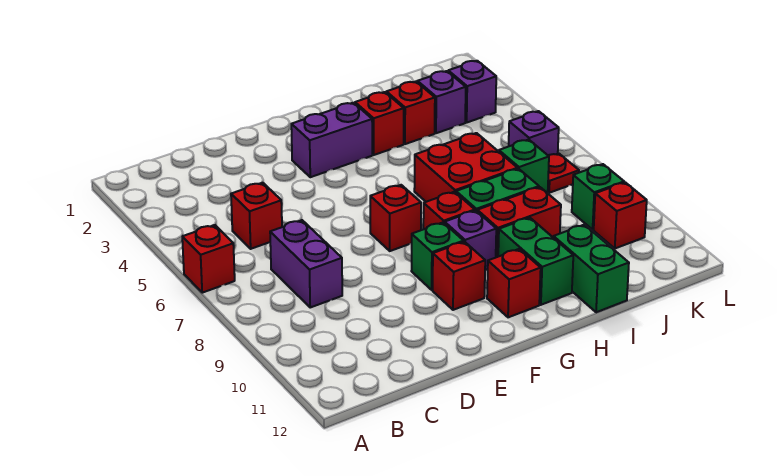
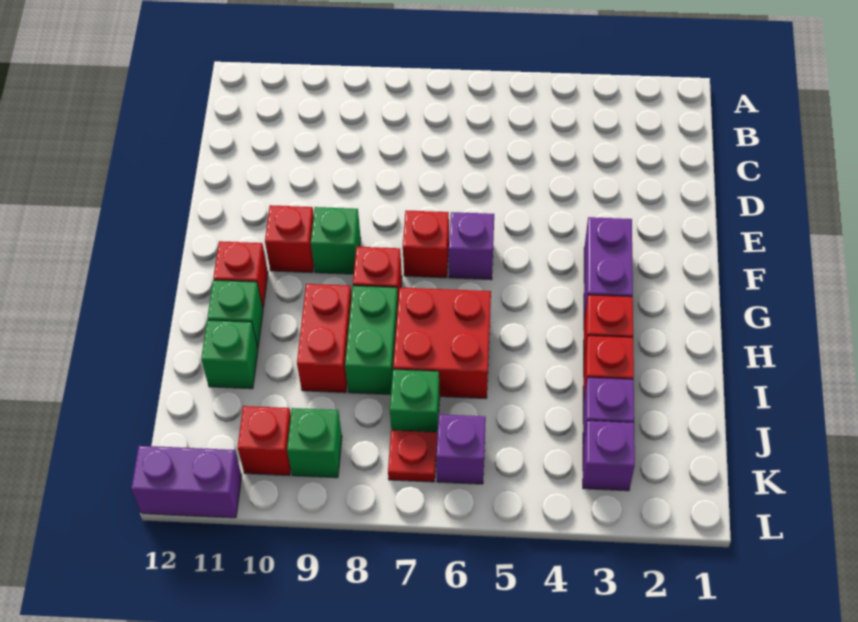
red 1x1 brick [182,225,235,293] -> none
red 1x1 brick [231,183,282,249] -> none
purple 1x2 brick [270,220,342,307] -> purple 1x2 brick moved to [131,446,242,518]
purple 1x1 brick [445,210,496,270] -> purple 1x1 brick moved to [449,212,494,280]
green 1x2 brick [498,218,573,305] -> green 1x1 brick [207,280,263,348]
green 1x2 brick [554,225,629,312] -> green 1x1 brick [201,320,258,389]

